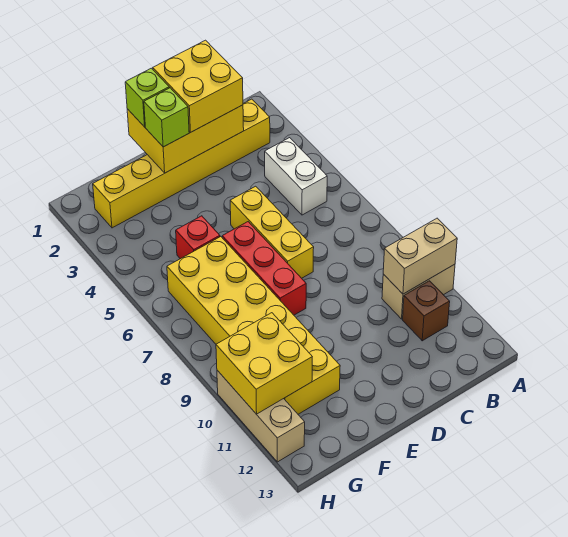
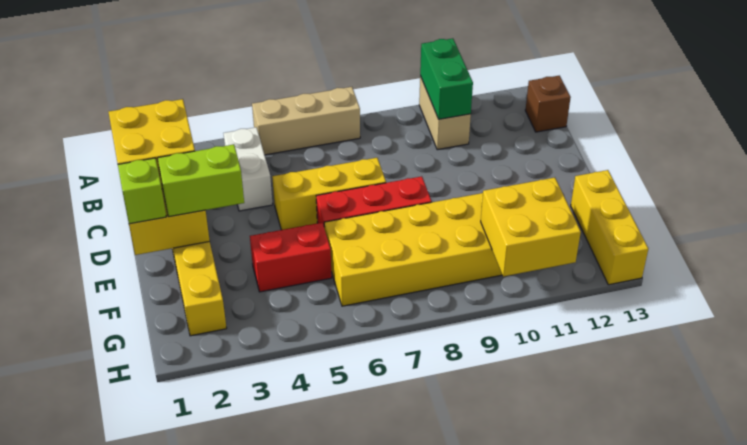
tan 1x2 brick [383,218,457,294] -> green 1x2 brick [420,38,473,119]
white 1x2 brick [265,138,327,215] -> white 1x2 brick turned to [224,127,273,211]
brown 1x1 brick [403,281,450,341] -> brown 1x1 brick moved to [525,76,571,132]
lime 1x1 brick [144,88,189,147] -> lime 1x2 brick [158,144,244,217]
red 1x1 brick [176,216,220,259] -> red 1x2 brick [250,223,332,292]
none -> yellow 1x3 brick [571,170,648,285]
tan 1x3 brick [217,370,305,462] -> tan 1x3 brick moved to [252,87,360,155]

